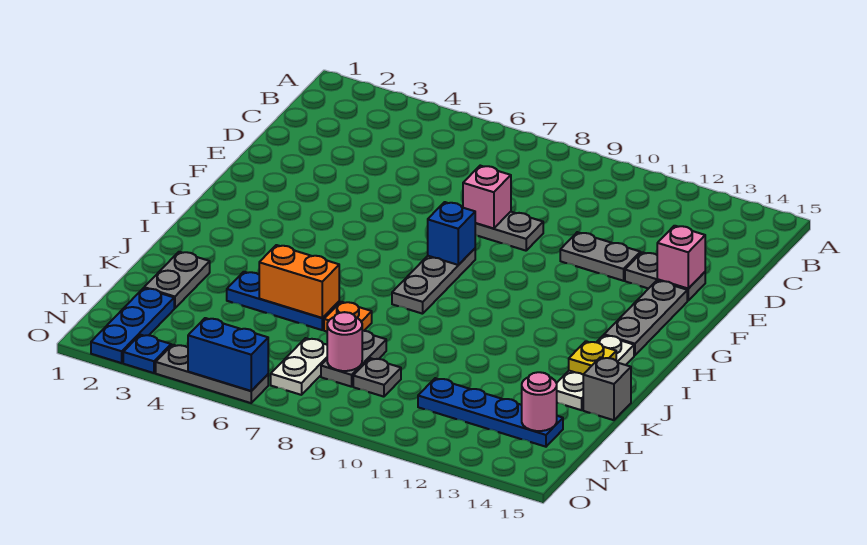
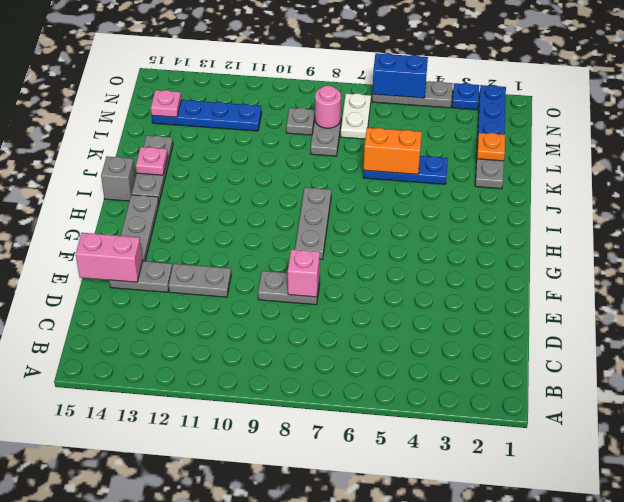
pink 1x1 brick [657,226,705,289] -> pink 1x2 brick [76,233,142,282]
blue 1x1 brick [428,202,475,265] -> none
white 1x3 plate [557,335,634,410] -> grey 1x3 plate [132,135,173,202]
yellow 1x1 plate [569,341,616,374] -> pink 1x1 plate [136,147,168,175]
orange 1x1 plate [324,302,372,332] -> orange 1x1 plate moved to [477,133,505,161]
grey 1x1 brick [583,357,631,420] -> grey 1x1 brick moved to [101,156,136,201]
pink 1x1 round brick [522,372,557,431] -> pink 1x1 plate [151,90,181,117]

